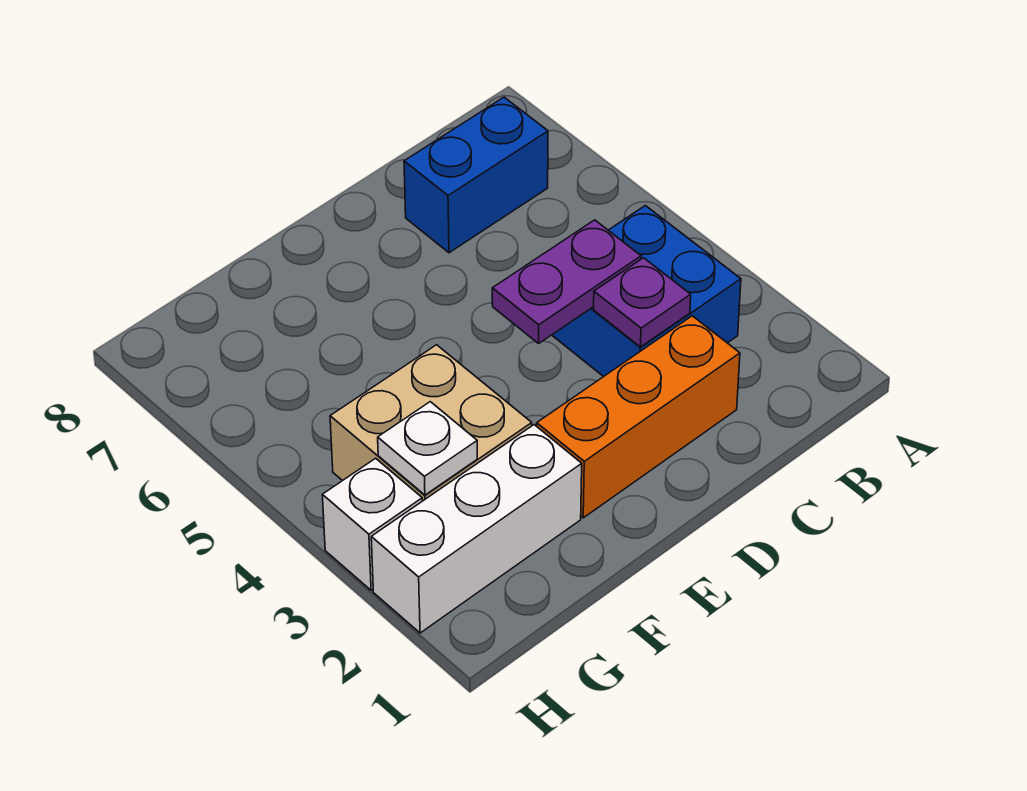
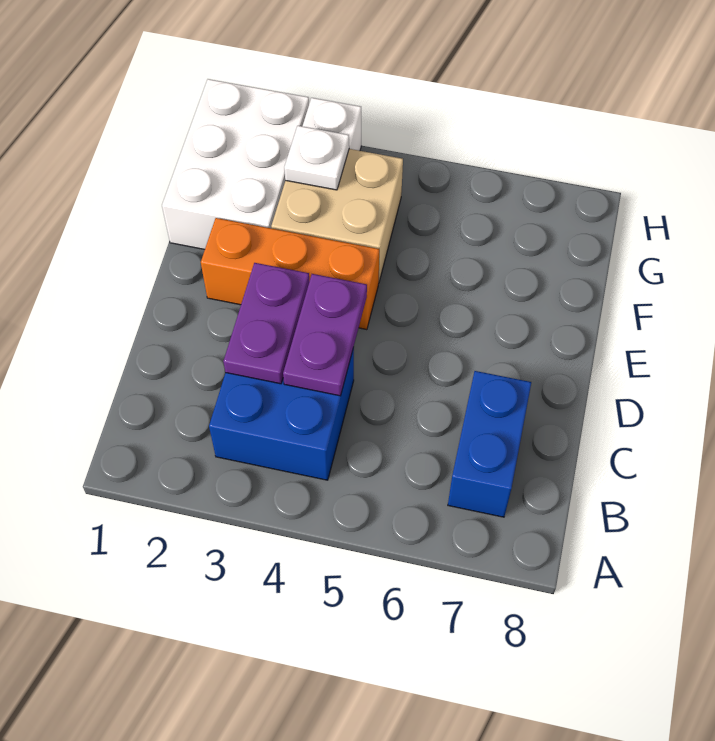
orange 1x3 brick [537,316,740,518] -> orange 1x3 brick turned to [201,218,379,330]
purple 1x1 plate [594,258,691,347] -> purple 1x2 plate [223,263,309,384]
white 1x3 brick [371,425,582,633] -> white 2x3 brick [162,79,309,249]

